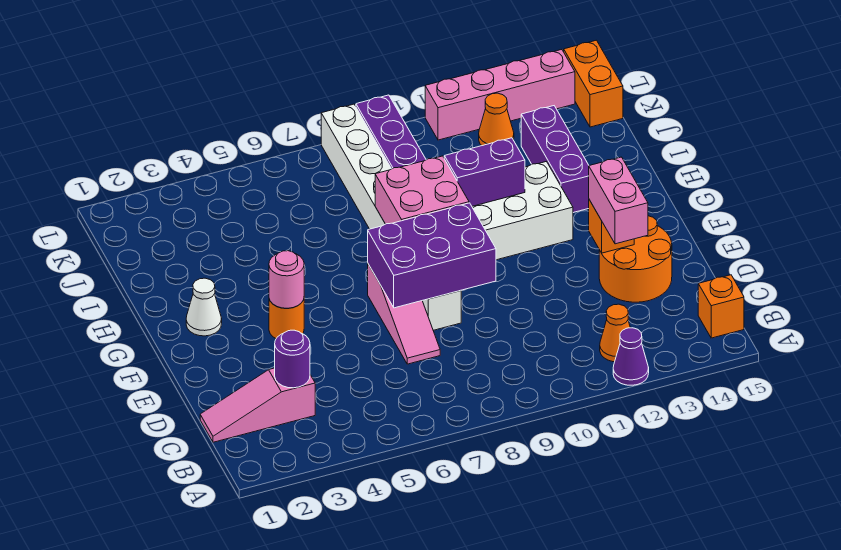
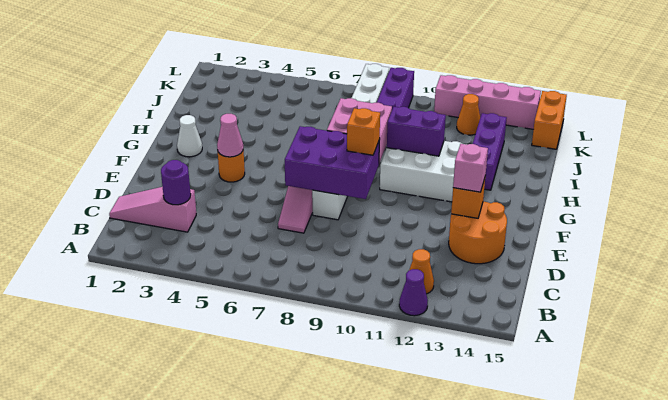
orange 1x1 brick [698,275,744,338] -> orange 1x1 brick moved to [347,108,380,155]
pink 1x2 brick [589,157,648,244] -> pink 1x1 brick [453,144,488,192]
pink 1x1 round brick [269,251,304,308] -> pink 1x1 cone [217,114,243,157]

